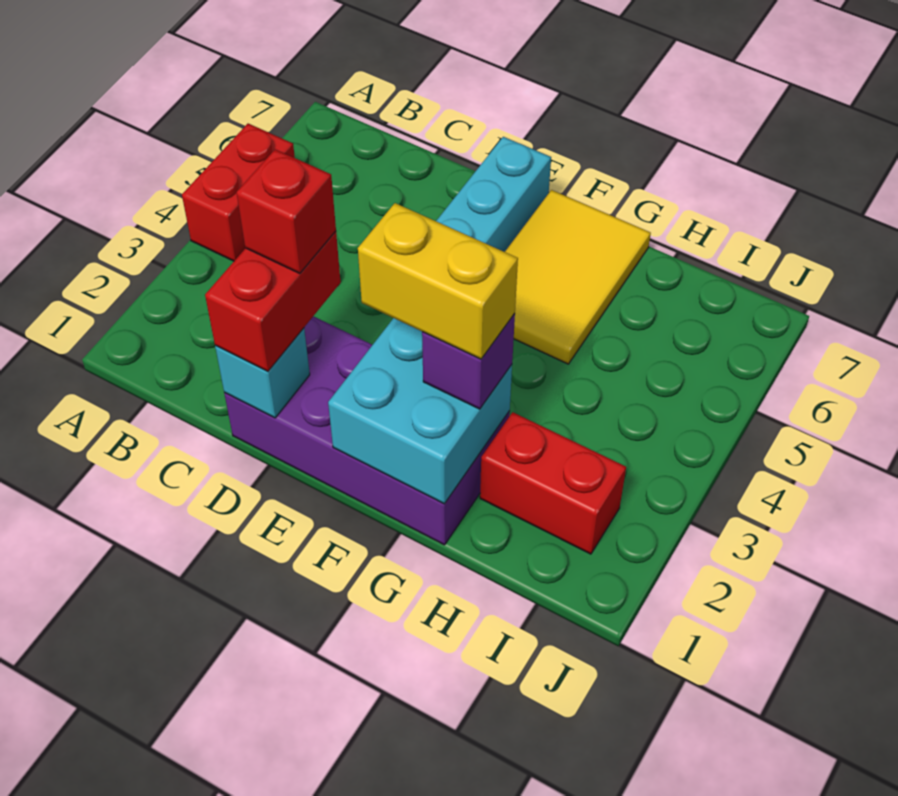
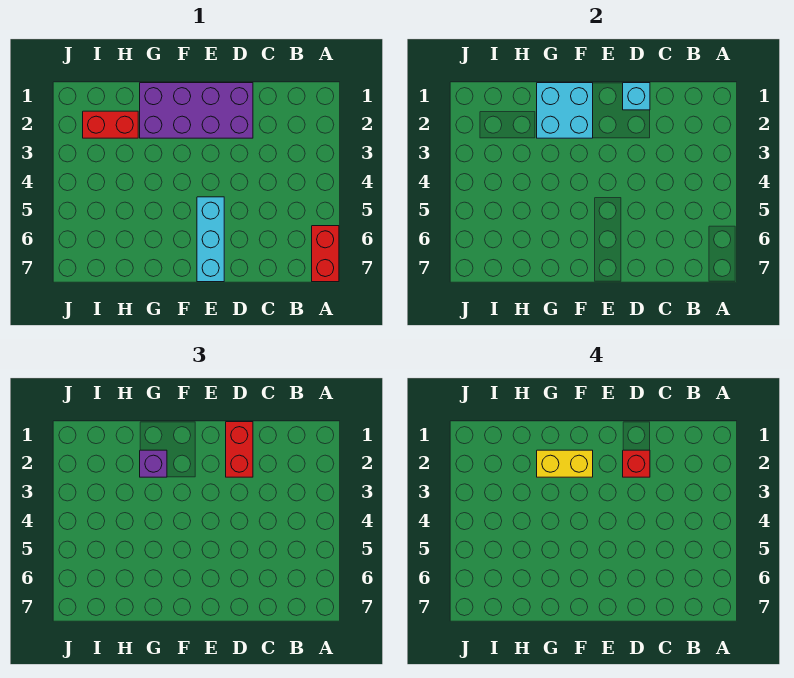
red 1x2 brick [182,124,295,261] -> red 1x2 brick moved to [312,226,339,282]
yellow 2x3 tile [505,190,651,364] -> none

